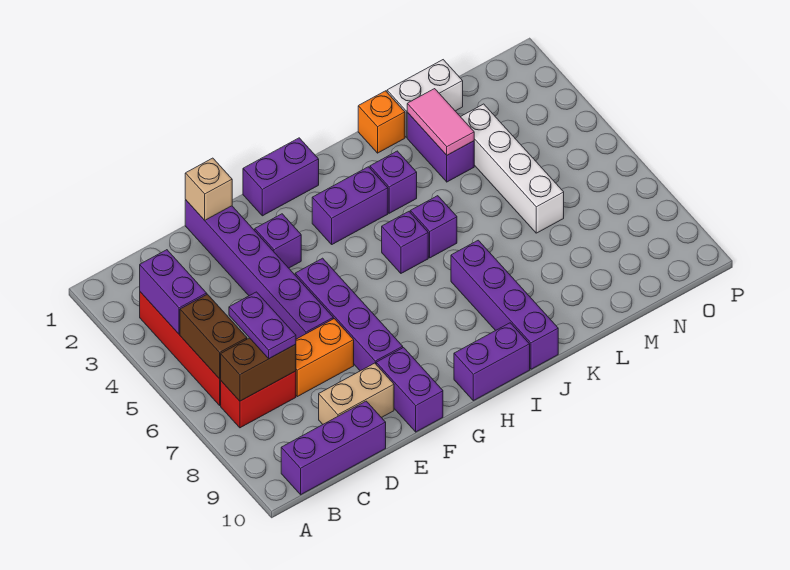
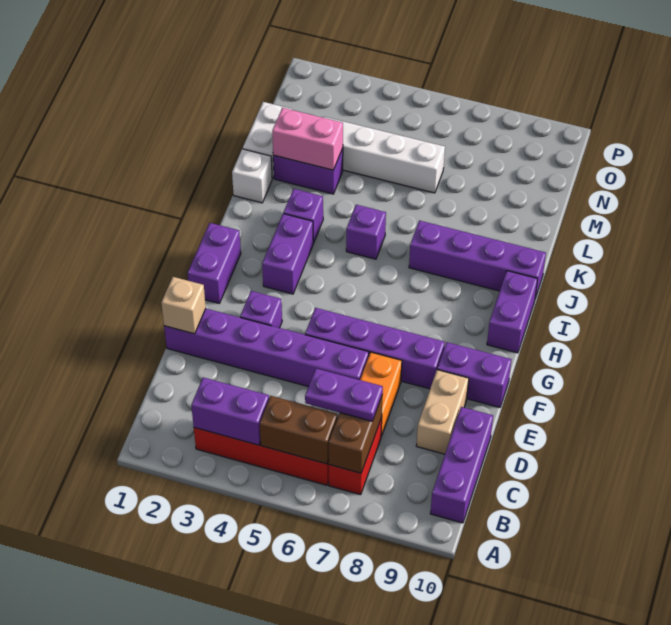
purple 1x1 brick [382,212,428,273] -> none
orange 1x1 brick [358,91,405,153] -> white 1x1 brick [232,149,273,203]
pink 1x2 tile [407,89,474,155] -> pink 1x2 brick [272,108,343,170]

